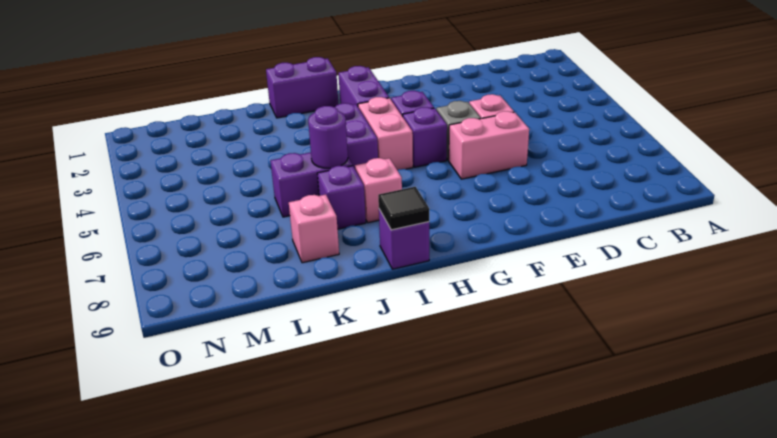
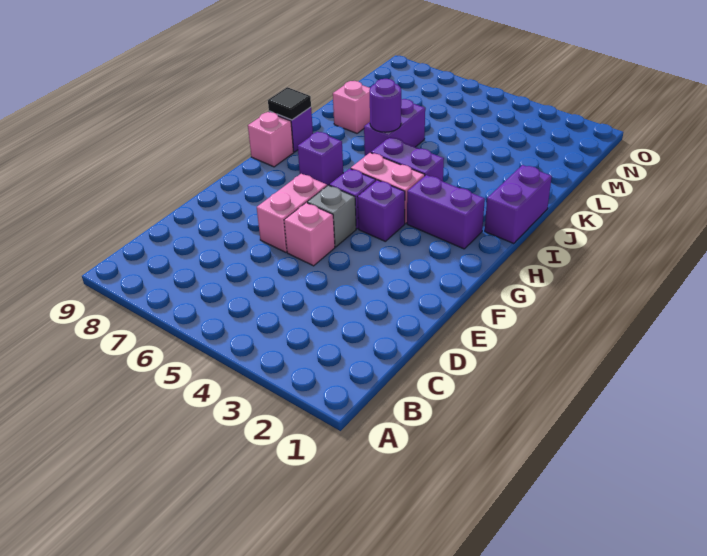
pink 1x1 brick [355,158,402,223] -> pink 1x1 brick moved to [248,112,294,167]
purple 1x1 brick [317,166,366,229] -> purple 1x1 brick moved to [298,132,343,186]

